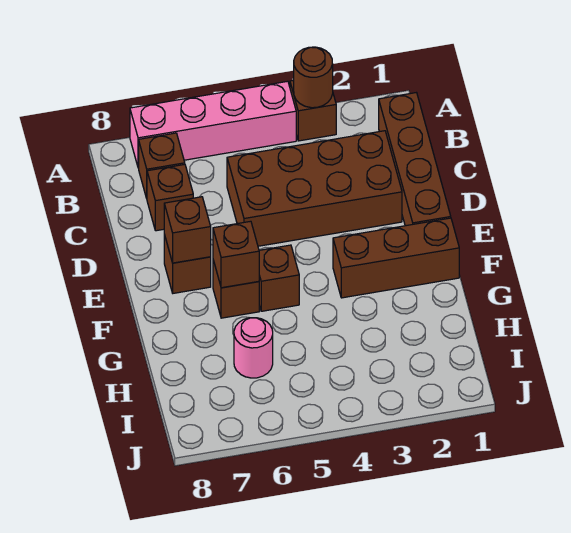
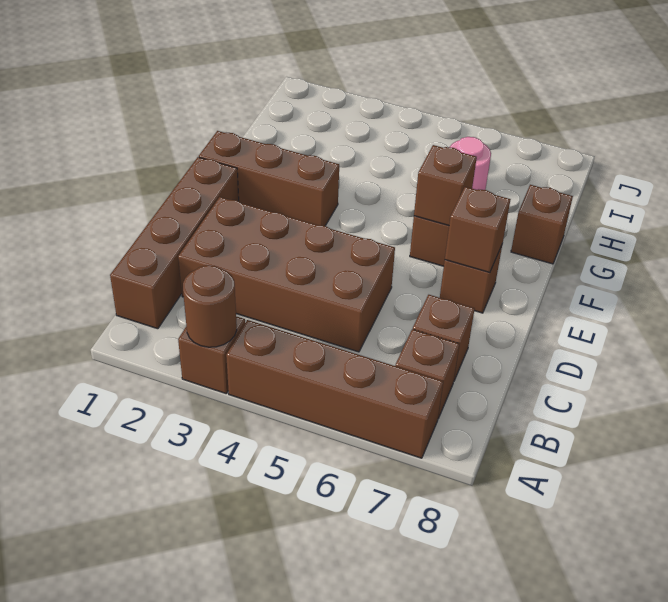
pink 1x4 brick [130,81,296,168] -> brown 1x4 brick [226,320,443,458]
brown 1x1 brick [259,245,299,311] -> brown 1x1 brick moved to [511,185,573,264]

